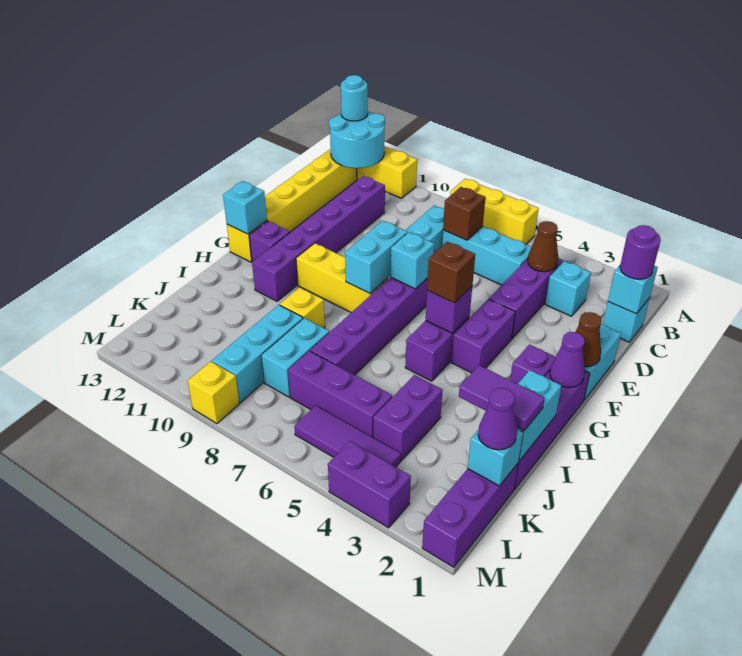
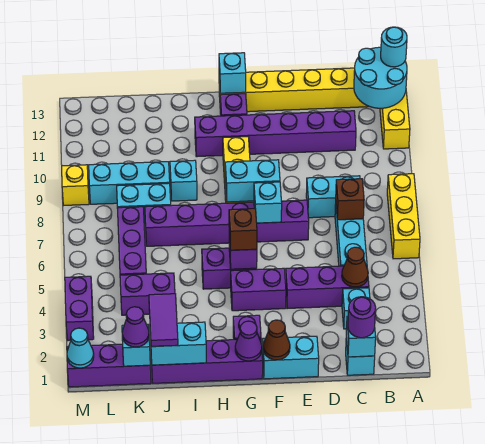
yellow 1x1 brick [280,287,325,328] -> cyan 1x1 brick [170,160,197,201]
purple 1x3 tile [294,405,401,467] -> none
none -> cyan 1x1 cone [67,328,94,368]

